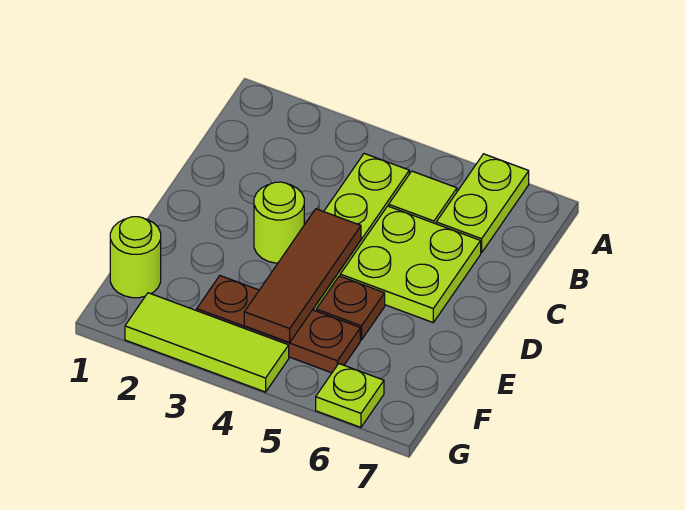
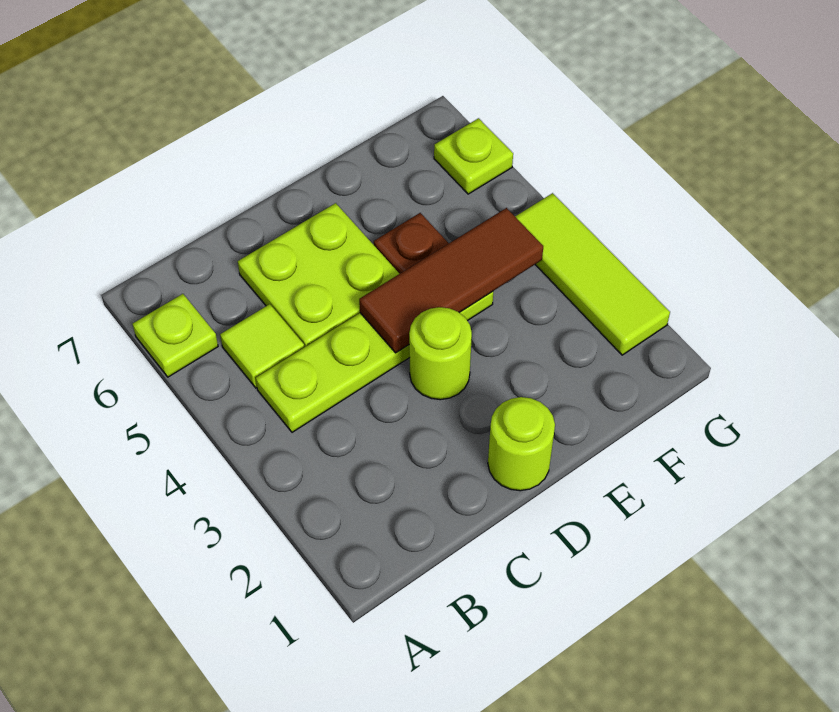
lime 1x2 plate [436,154,529,253] -> lime 1x1 plate [133,294,218,377]
lime 1x1 round brick [110,217,161,298] -> lime 1x1 round brick moved to [488,397,555,491]
brown 1x3 plate [197,276,360,373] -> none

